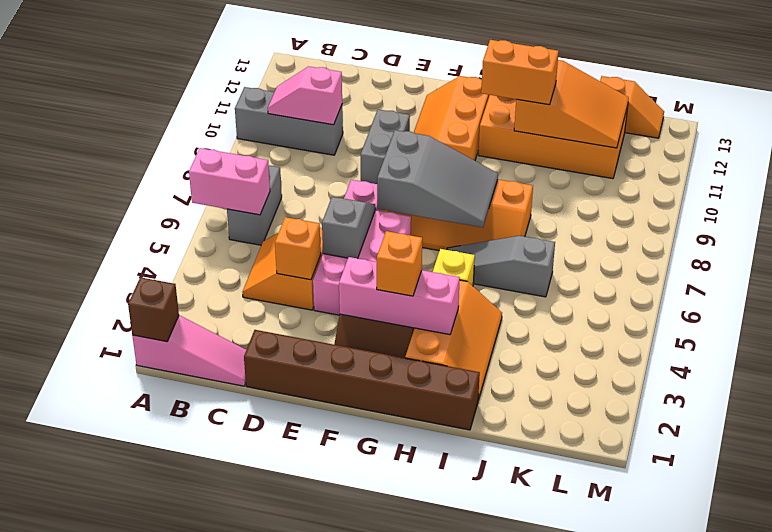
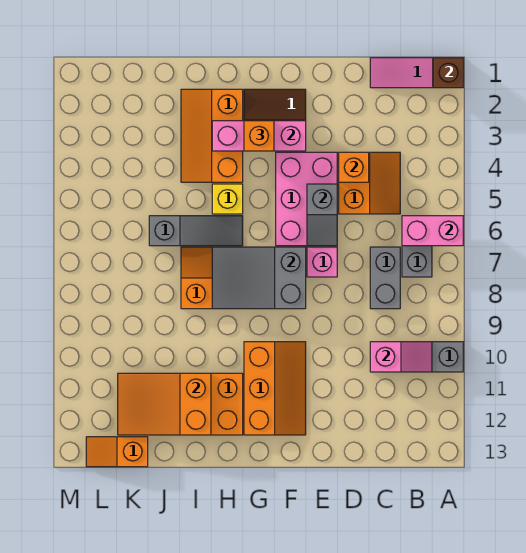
brown 1x6 brick [244,330,480,430] -> none
grey 1x2 brick [361,109,410,184] -> grey 1x2 brick moved to [370,247,400,309]
orange 1x2 brick [481,40,559,105] -> none

